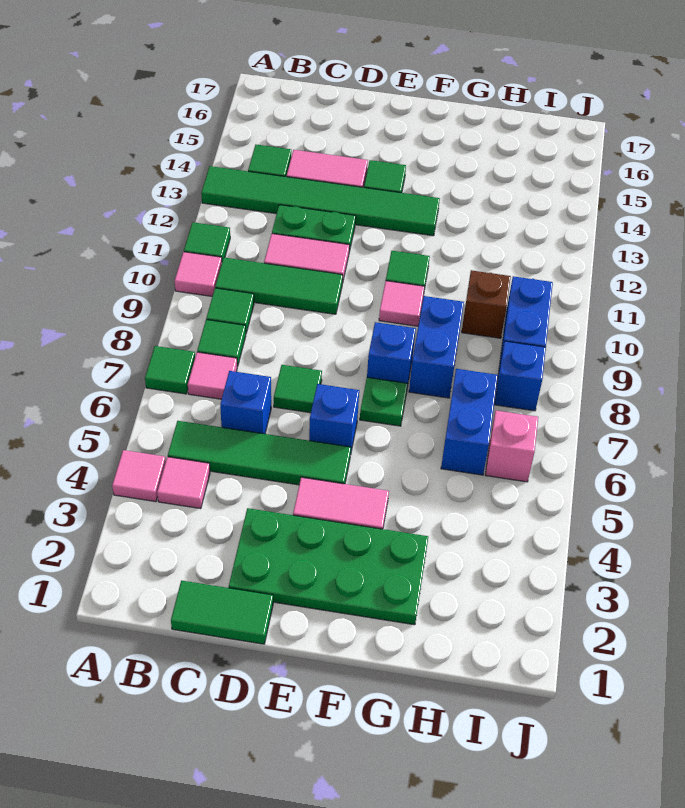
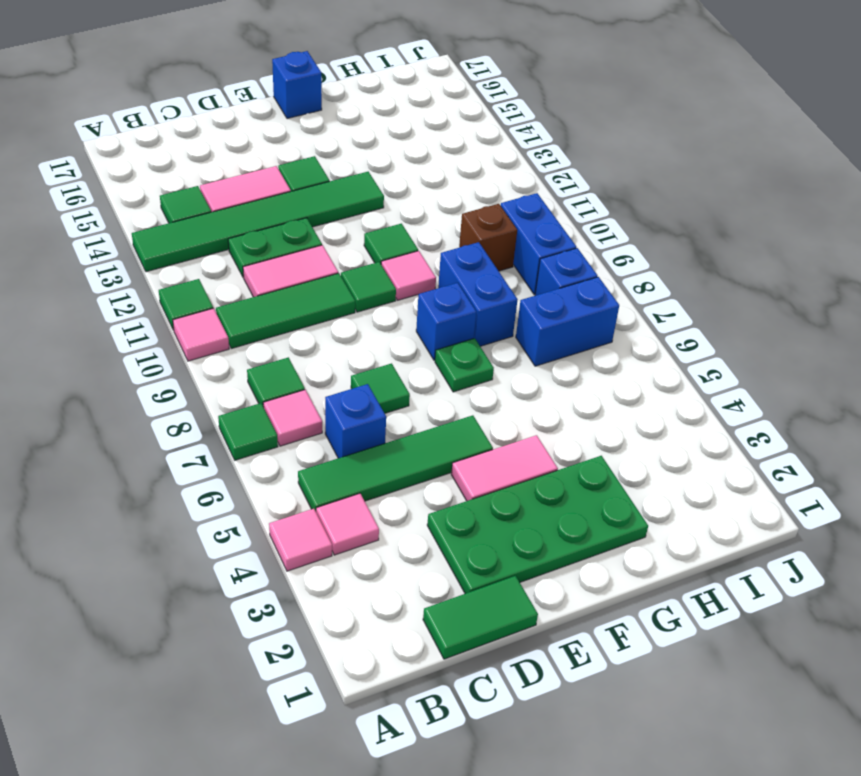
green 1x1 tile [206,288,254,333] -> green 1x1 tile moved to [341,262,396,312]
blue 1x1 brick [309,384,359,451] -> blue 1x1 brick moved to [272,51,322,119]
blue 1x2 brick [441,369,498,475] -> blue 1x2 brick turned to [516,277,619,366]
pink 1x1 brick [485,410,538,482] -> none

